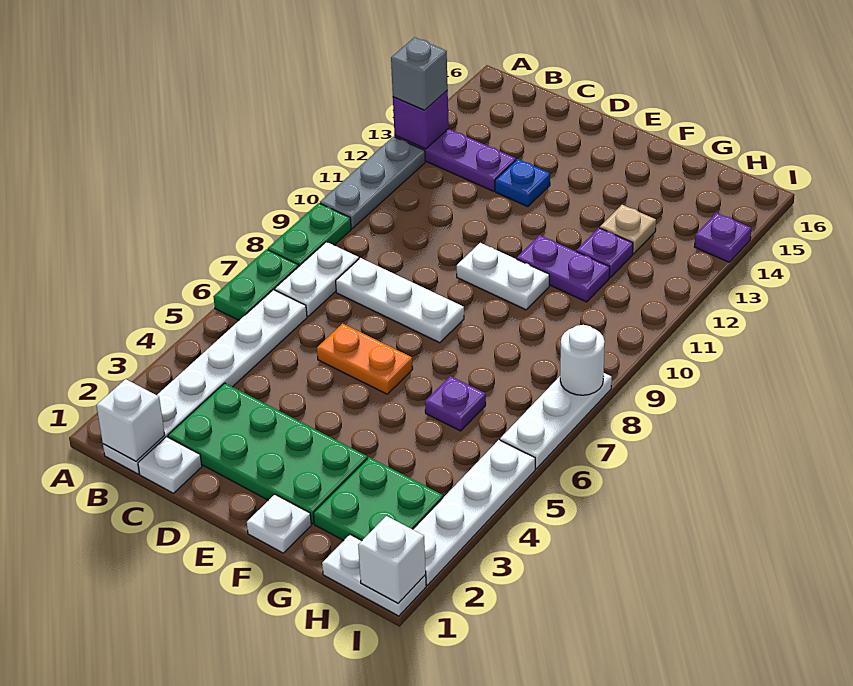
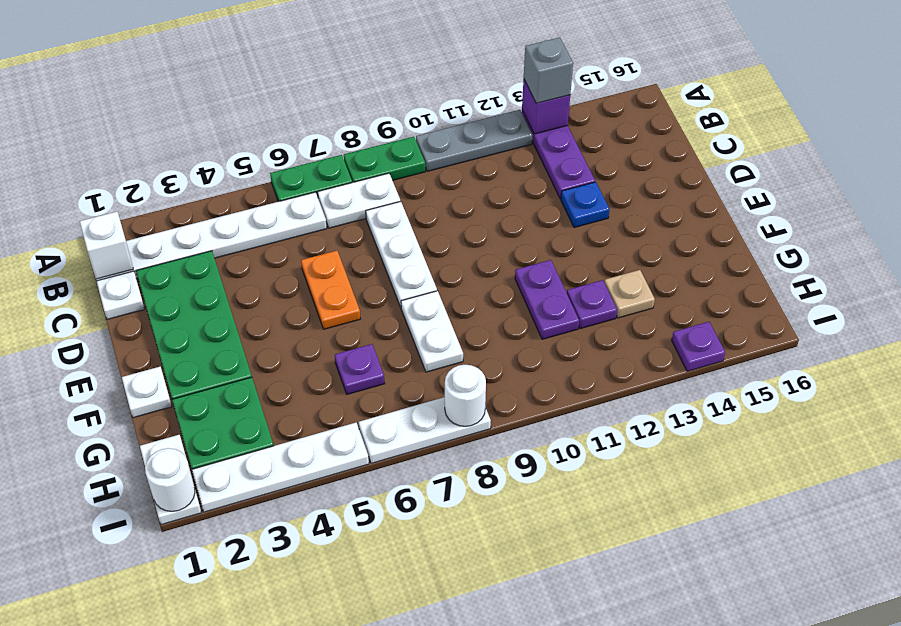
white 1x2 plate [457,243,549,310] -> white 1x2 plate moved to [401,291,463,372]
white 1x1 brick [358,516,426,603] -> white 1x1 round brick [145,448,195,511]

